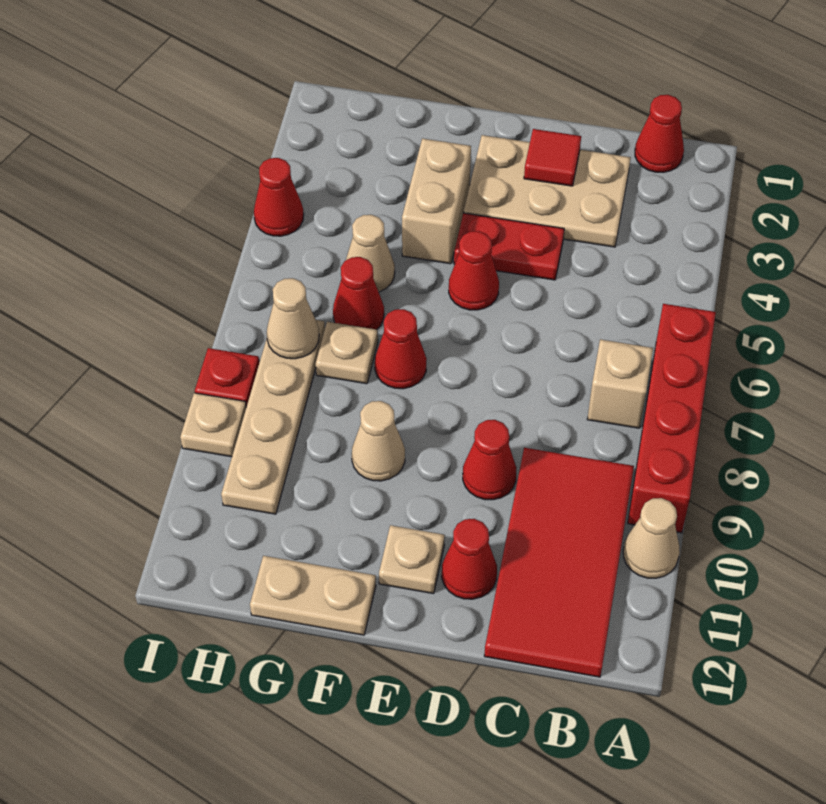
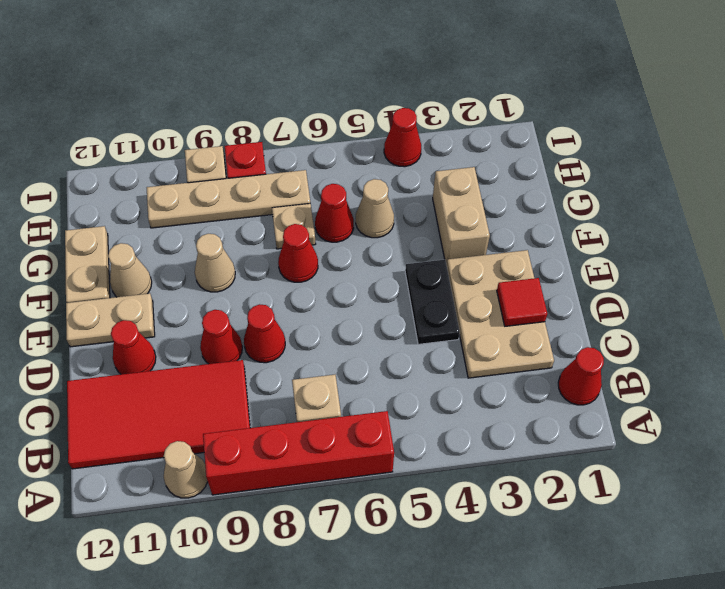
red 1x2 plate [454,213,564,280] -> black 1x2 plate [405,260,460,344]
red 1x1 cone [449,231,499,310] -> red 1x1 cone moved to [244,304,285,363]
tan 1x1 plate [379,525,445,594] -> tan 1x2 plate [66,293,155,347]
tan 1x2 brick [402,139,471,264] -> tan 1x2 brick turned to [433,167,490,265]
tan 1x1 cone [267,278,319,359] -> tan 1x1 cone moved to [108,243,152,297]

